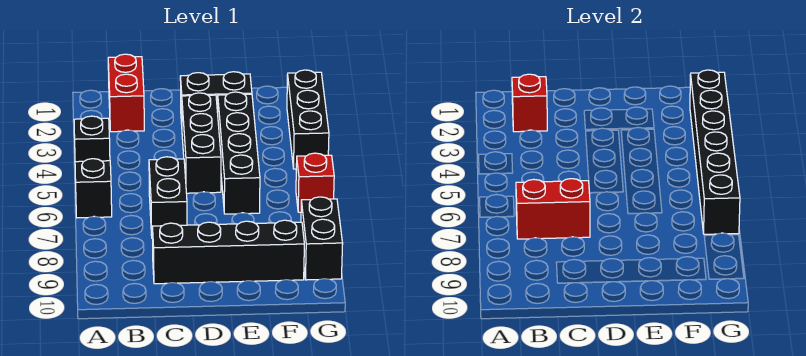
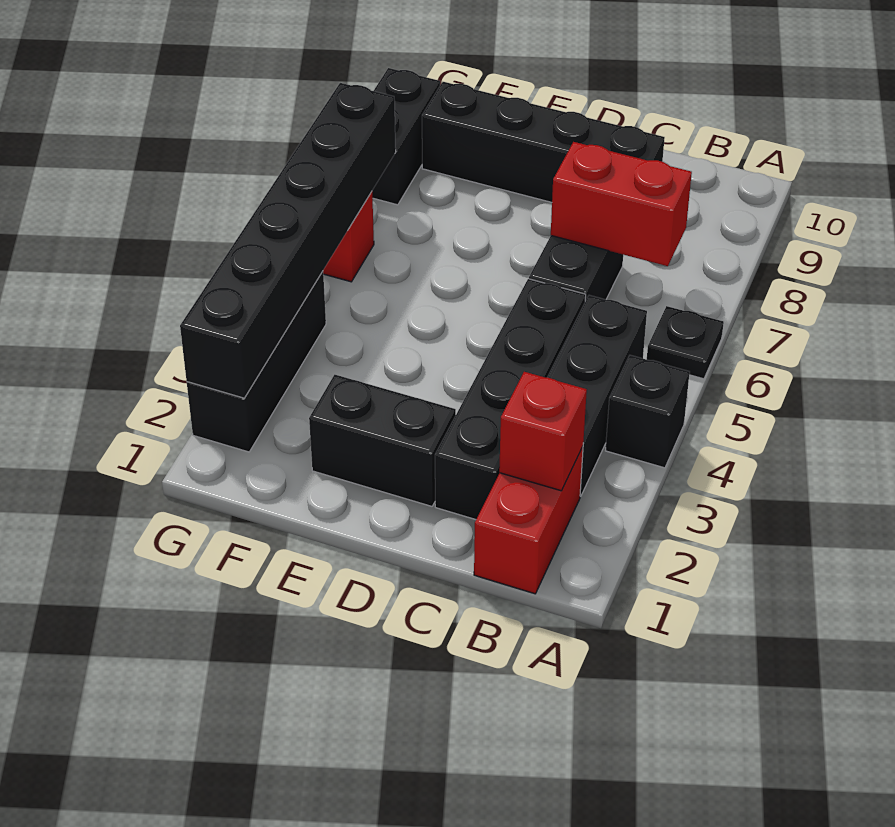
black 1x1 brick [75,159,112,218] -> black 1x1 plate [647,306,724,379]
black 1x3 brick [182,93,221,193] -> black 1x3 brick moved to [547,295,647,496]
black 1x4 brick [218,92,260,214] -> black 1x4 brick moved to [435,279,586,520]

